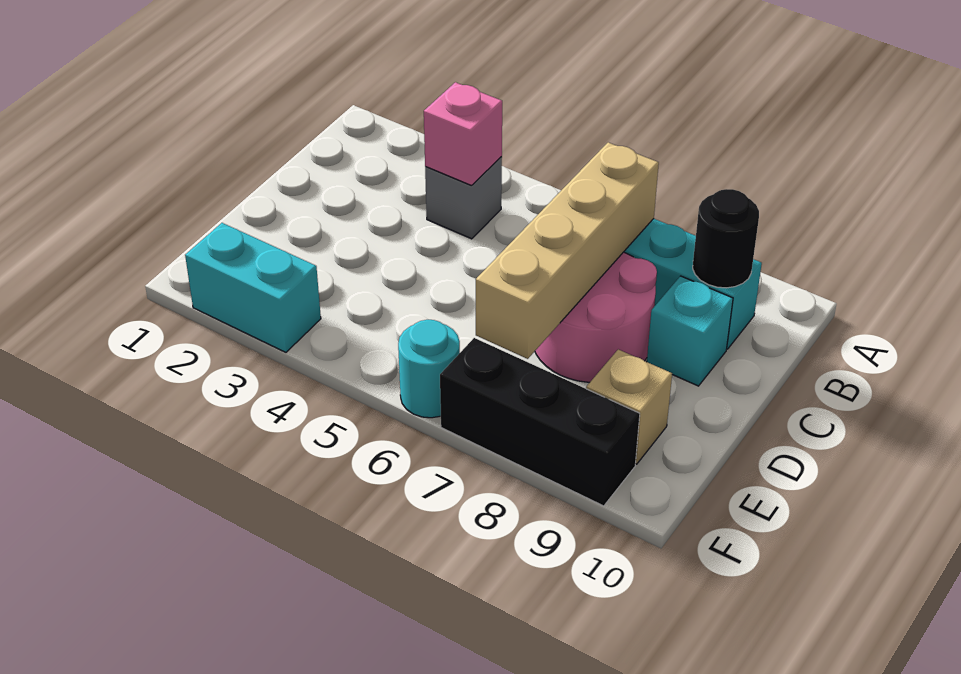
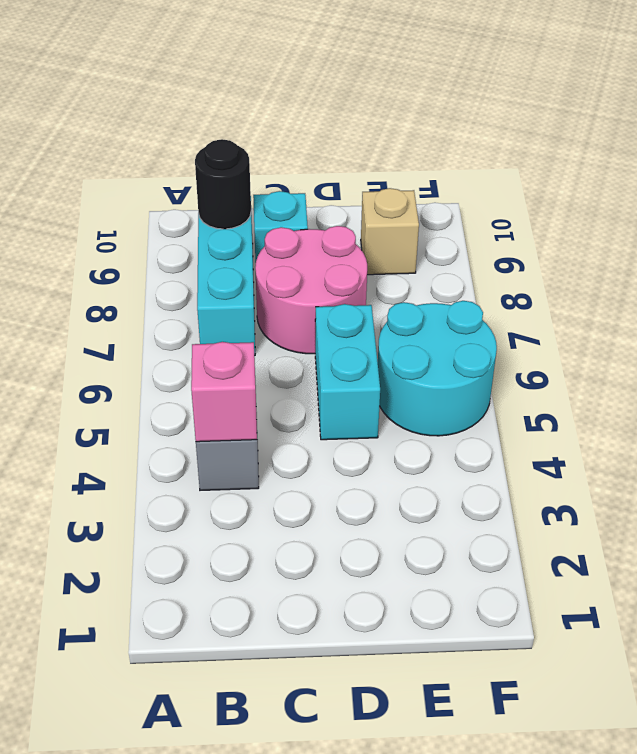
tan 1x4 brick [476,142,659,359] -> none
cyan 1x2 brick [185,223,321,352] -> cyan 1x2 brick moved to [315,304,380,440]
cyan 1x1 round brick [398,320,460,418] -> cyan 2x2 round brick [378,301,497,436]
black 1x3 brick [440,338,640,506] -> none

